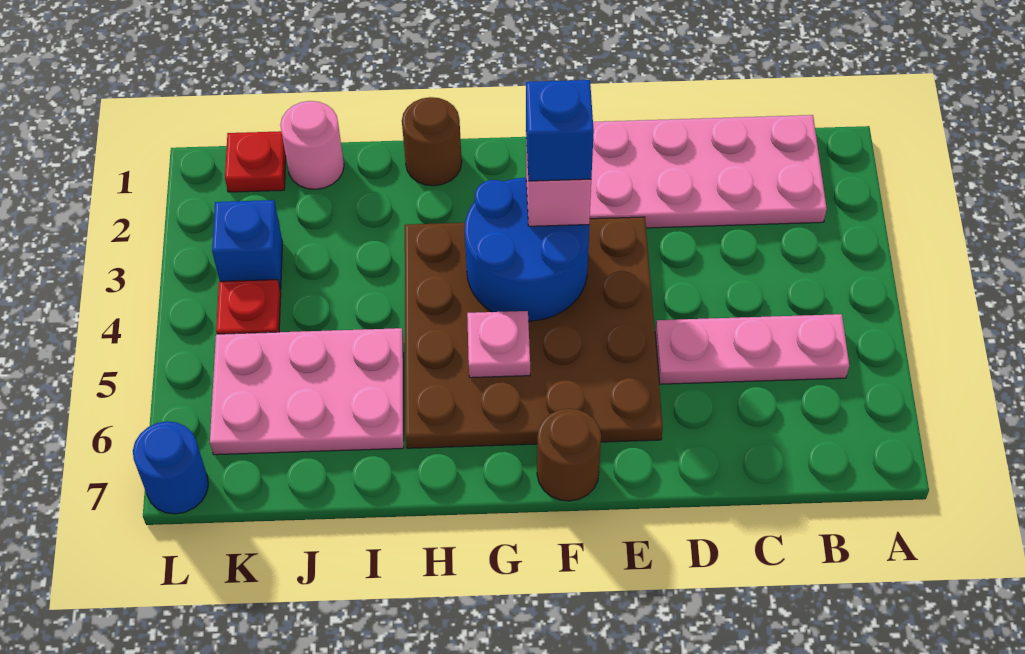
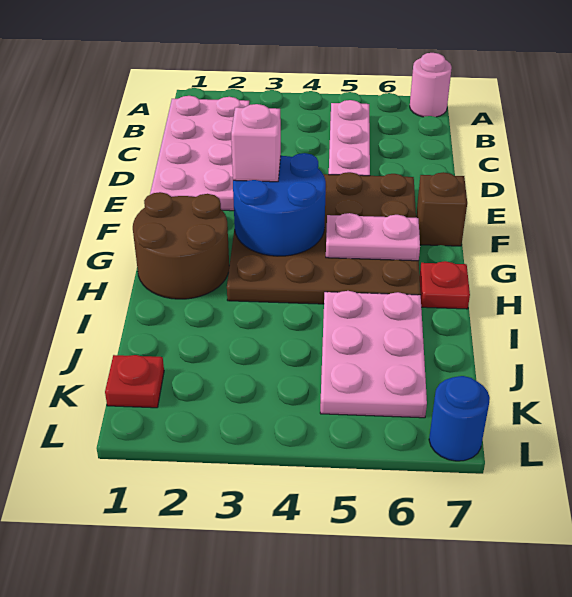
blue 1x1 brick [526,80,594,181] -> none
brown 1x1 round brick [537,409,601,501] -> brown 1x1 brick [416,172,467,246]
pink 1x1 plate [467,311,530,378] -> pink 1x2 plate [326,213,420,261]
brown 1x1 round brick [402,97,462,186] -> brown 2x2 round brick [133,192,229,299]
pink 1x1 round brick [280,101,344,189] -> pink 1x1 round brick moved to [410,53,452,117]
blue 1x1 brick [212,200,283,290] -> none
red 1x1 plate [216,280,281,334] -> red 1x1 plate moved to [420,261,470,309]

